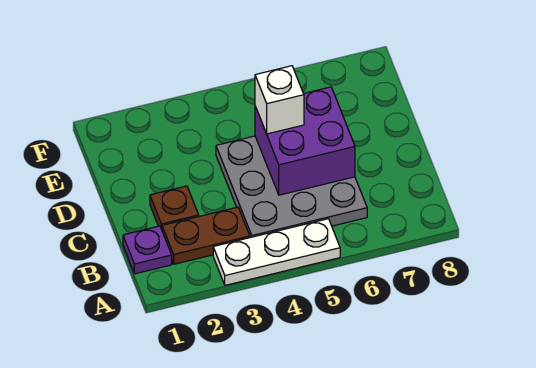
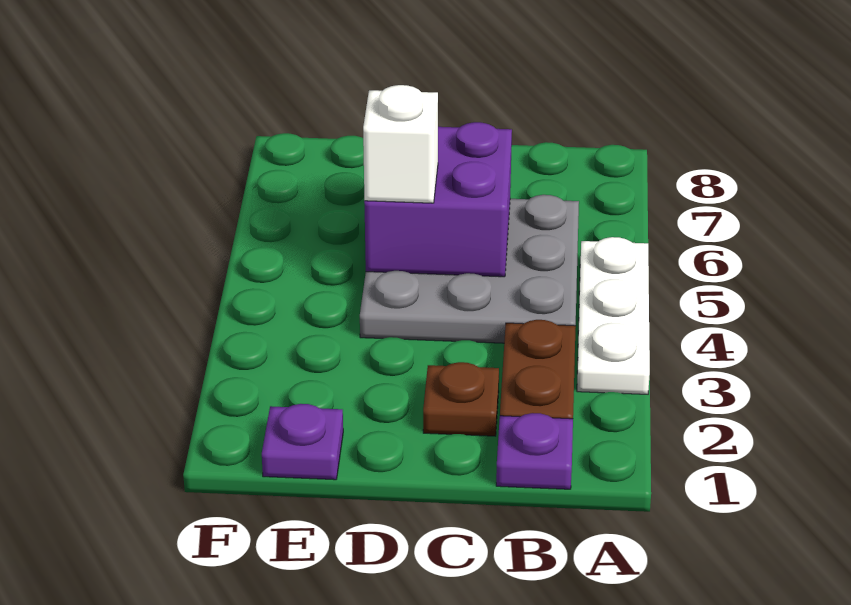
none -> purple 1x1 plate [262,404,343,480]

